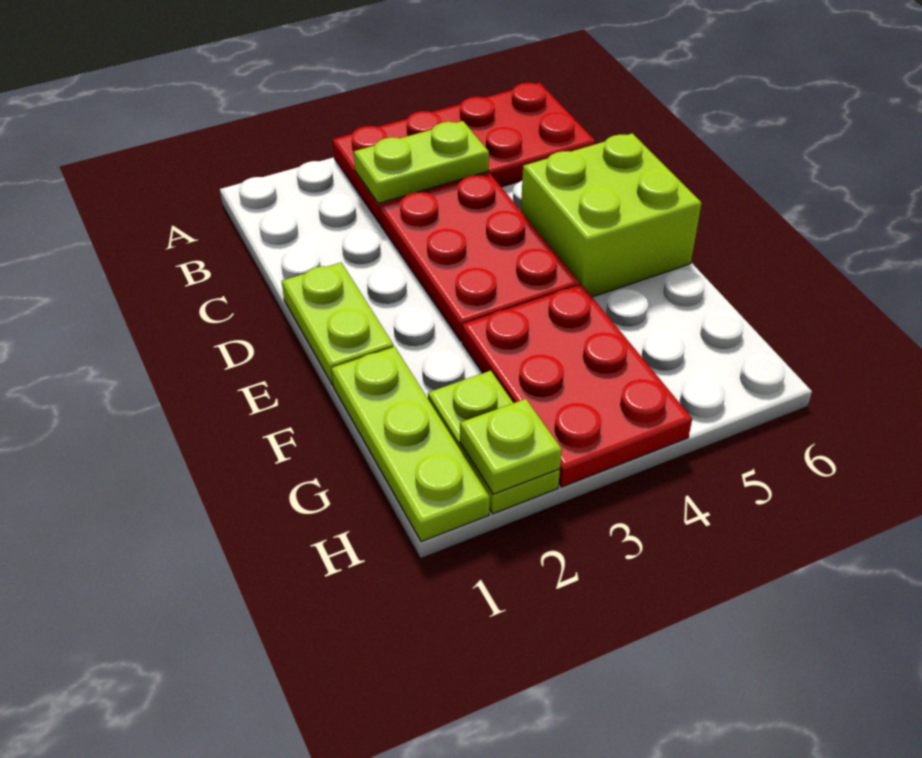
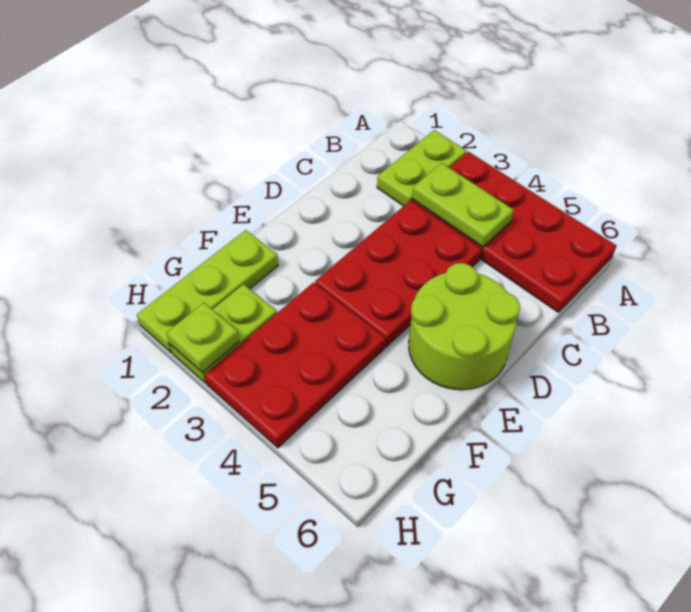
lime 1x2 plate [282,263,394,385] -> lime 1x2 plate moved to [377,130,467,206]
lime 2x2 brick [521,133,701,297] -> lime 2x2 round brick [409,263,520,390]

